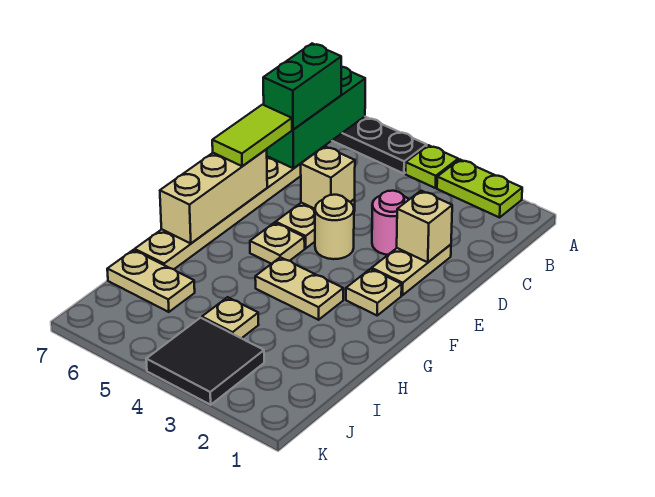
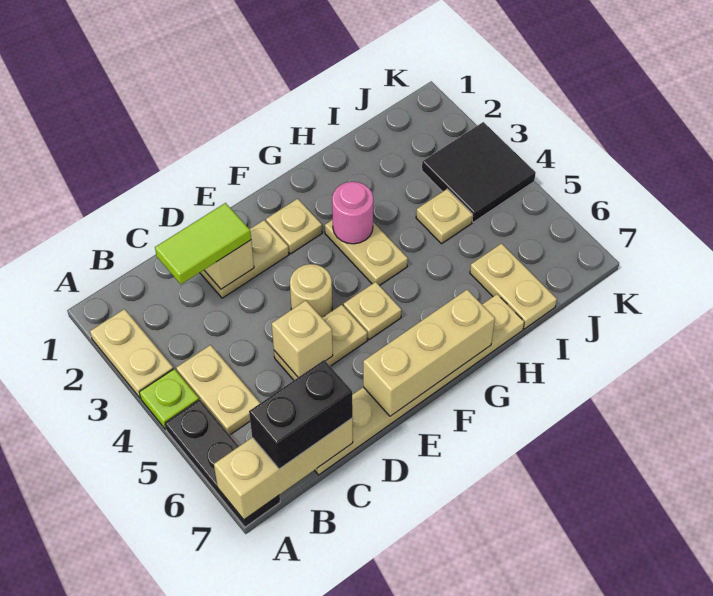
lime 1x2 plate [437,160,522,217] -> tan 1x2 plate [90,309,173,398]
green 1x3 brick [267,67,365,168] -> tan 1x3 brick [214,418,353,520]
none -> tan 1x2 plate [176,345,260,435]
green 1x2 brick [263,44,341,130] -> black 1x2 brick [249,360,353,469]
pink 1x1 round brick [372,191,409,255] -> pink 1x1 round brick moved to [332,182,373,244]
lime 1x2 tile [212,105,292,166] -> lime 1x2 tile moved to [155,203,251,284]

